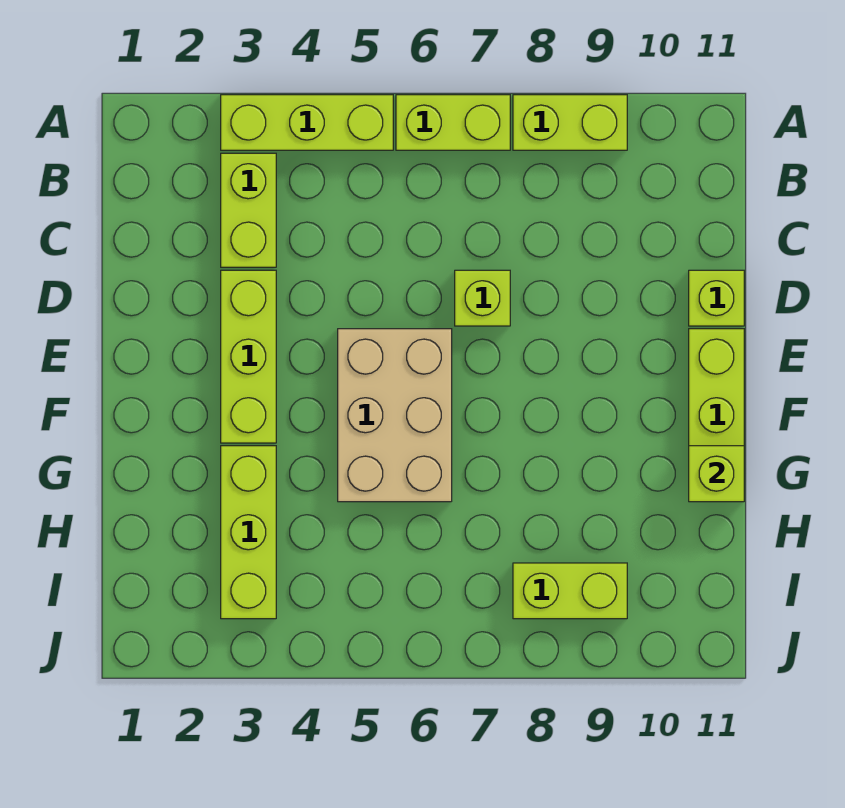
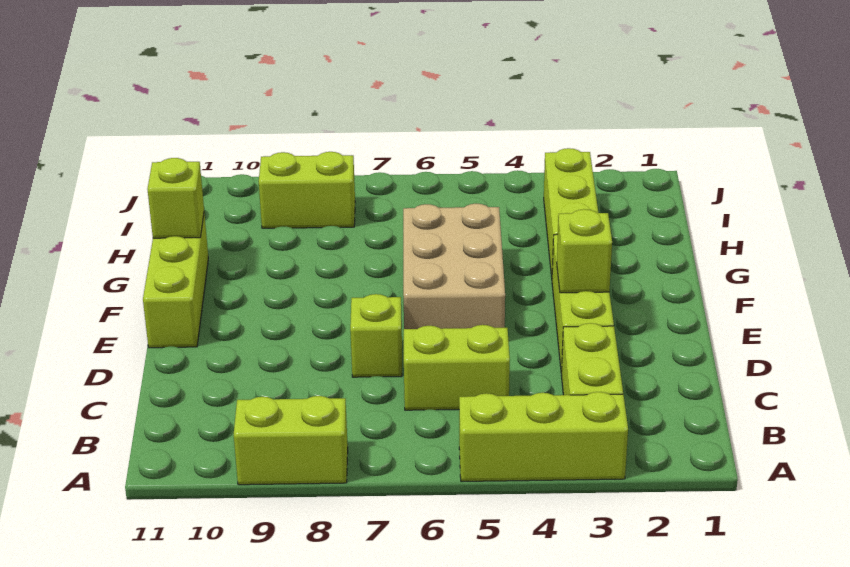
lime 1x2 brick [396,95,510,150] -> lime 1x2 brick moved to [404,325,510,410]
lime 1x1 brick [689,270,744,326] -> lime 1x1 brick moved to [557,209,612,293]

